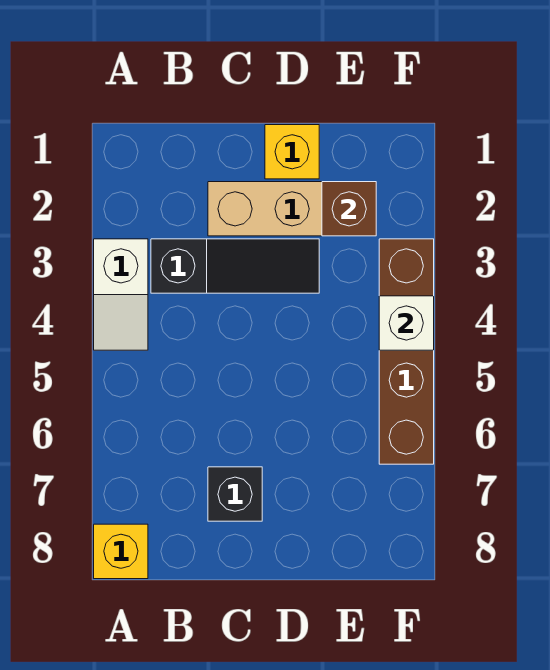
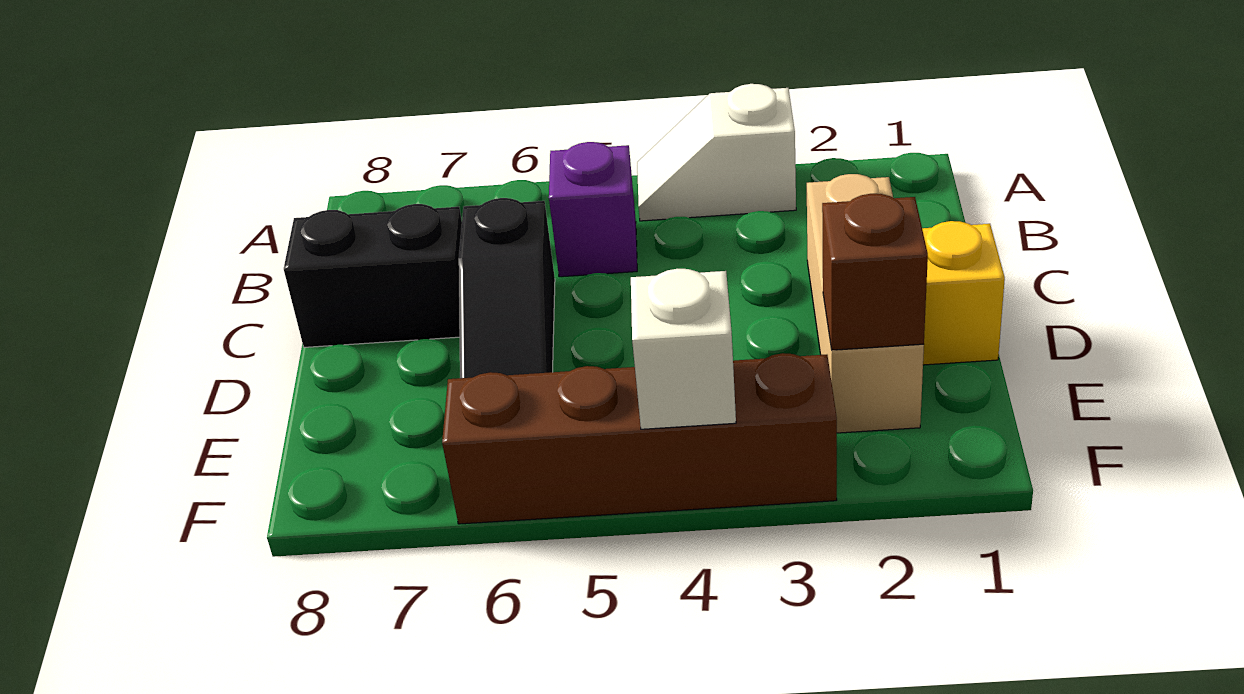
yellow 1x1 brick [94,524,148,579] -> none
black 1x3 slope [151,239,319,293] -> black 1x3 slope moved to [459,198,555,378]
none -> purple 1x1 brick [549,142,637,277]
black 1x1 brick [208,467,262,521] -> black 1x2 brick [284,204,462,347]

